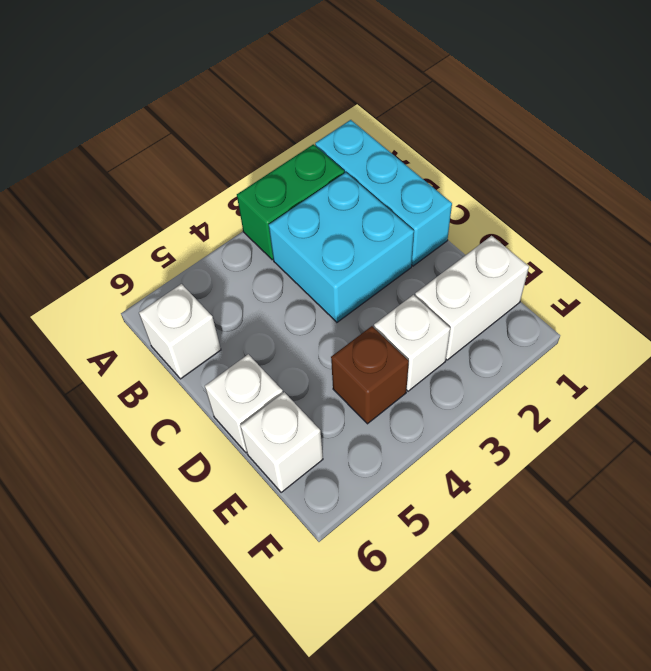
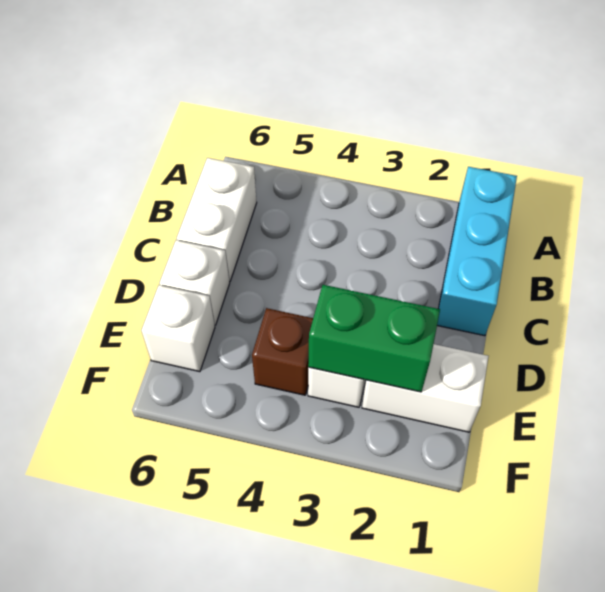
green 1x2 brick [237,144,344,260] -> green 1x2 brick moved to [308,285,440,392]
cyan 2x2 brick [269,173,414,322] -> none
white 1x1 brick [139,284,221,379] -> white 1x2 brick [177,158,257,282]

